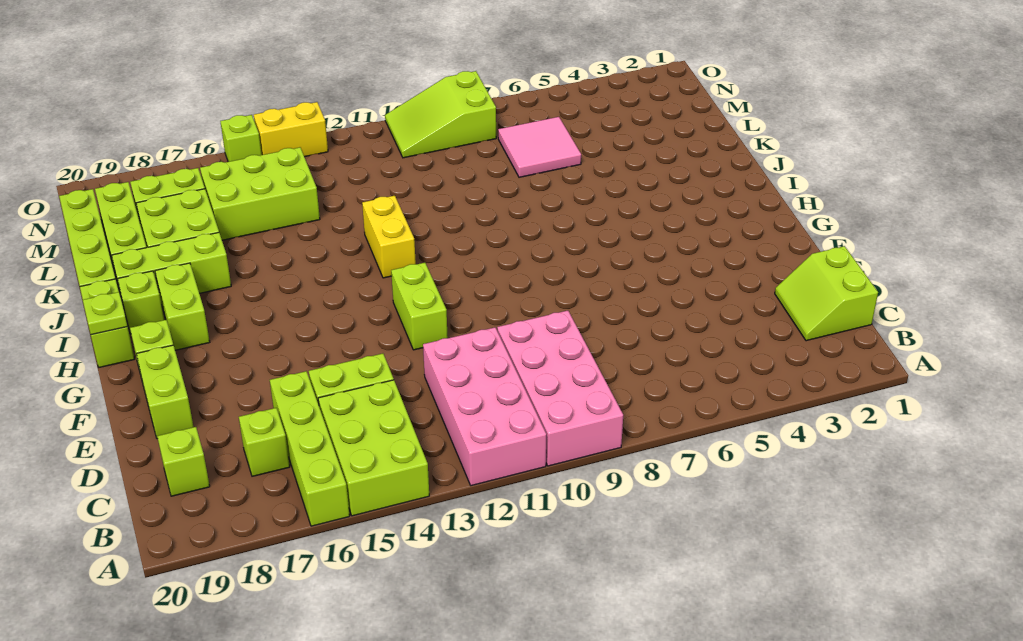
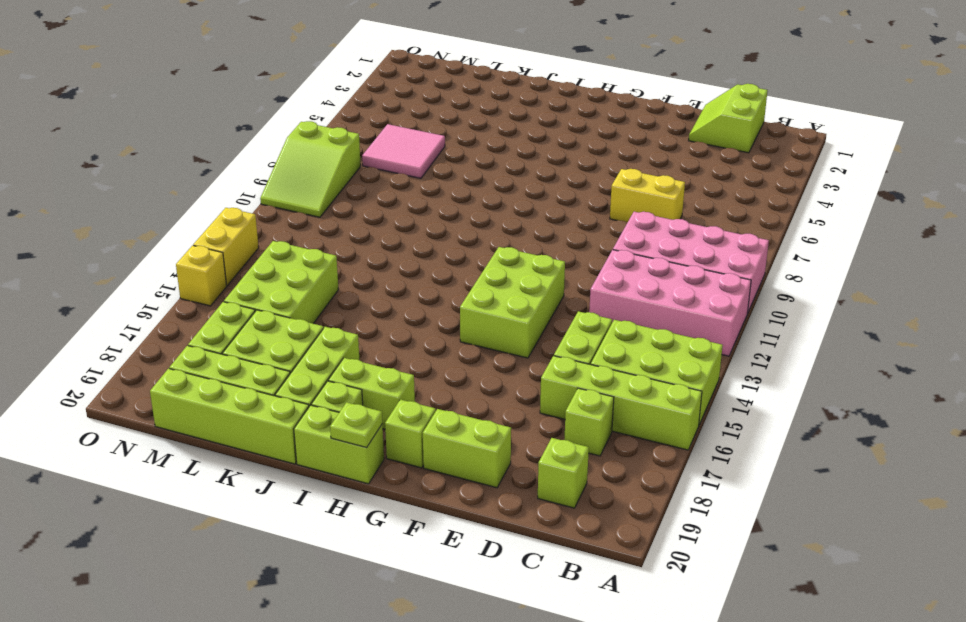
lime 2x2 slope [775,246,878,341] -> lime 2x2 slope turned to [689,84,768,153]
lime 1x2 brick [391,263,448,350] -> lime 2x3 brick [460,247,565,358]
yellow 1x2 brick [362,196,416,278] -> yellow 1x2 brick moved to [610,169,685,222]
lime 1x1 brick [220,115,262,162] -> yellow 1x1 brick [176,246,227,306]

